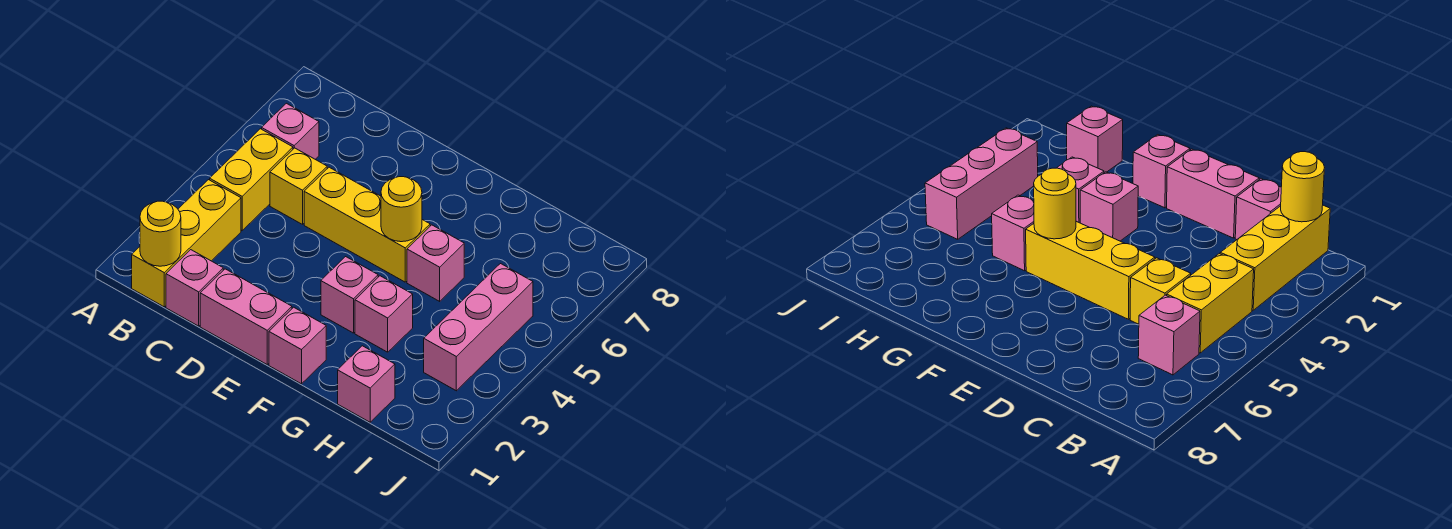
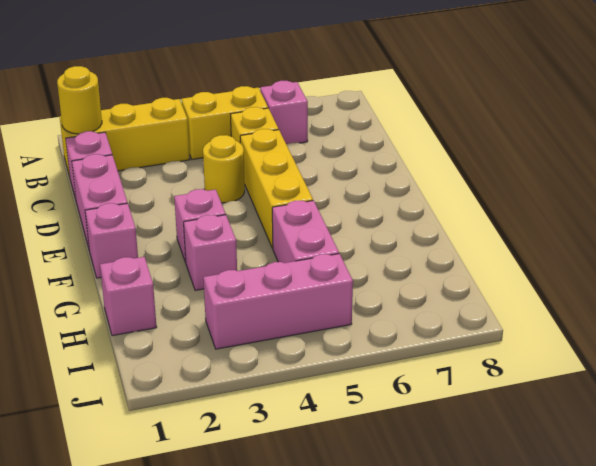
yellow 1x1 round brick [381,177,422,242] -> yellow 1x1 round brick moved to [203,135,245,203]
pink 1x1 brick [407,225,464,301] -> pink 1x2 brick [272,201,339,263]

